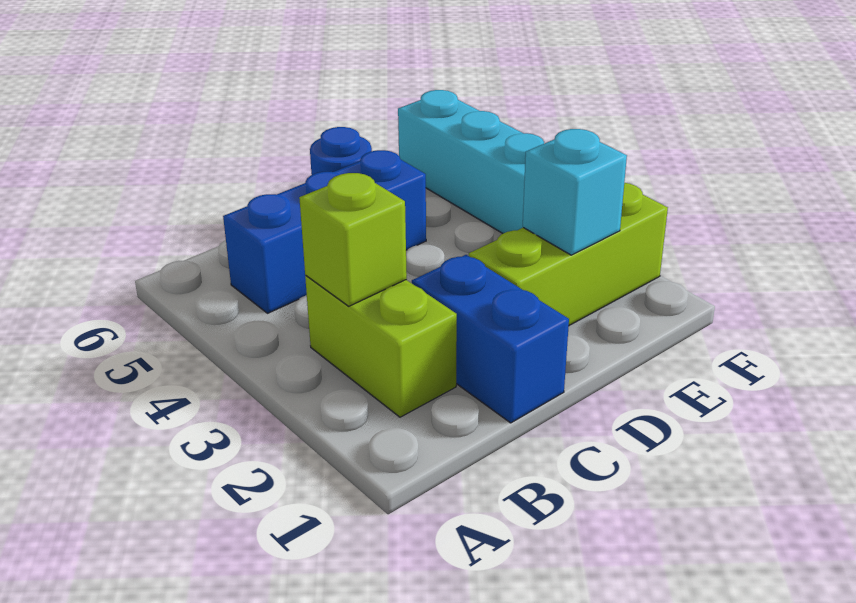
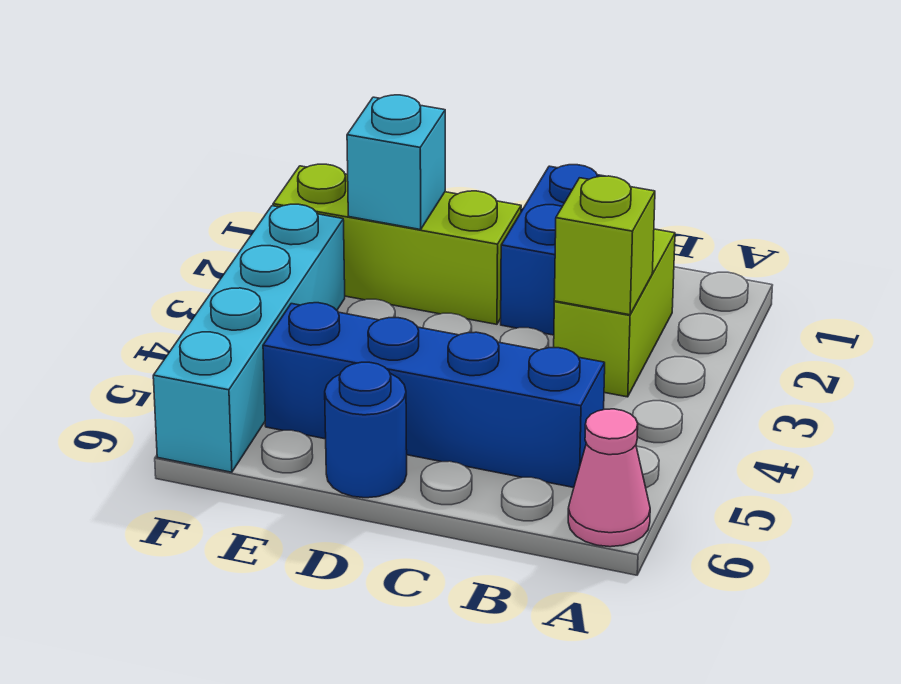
none -> pink 1x1 cone [568,409,650,547]
blue 1x3 brick [223,150,426,313] -> blue 1x4 brick [263,303,605,488]

